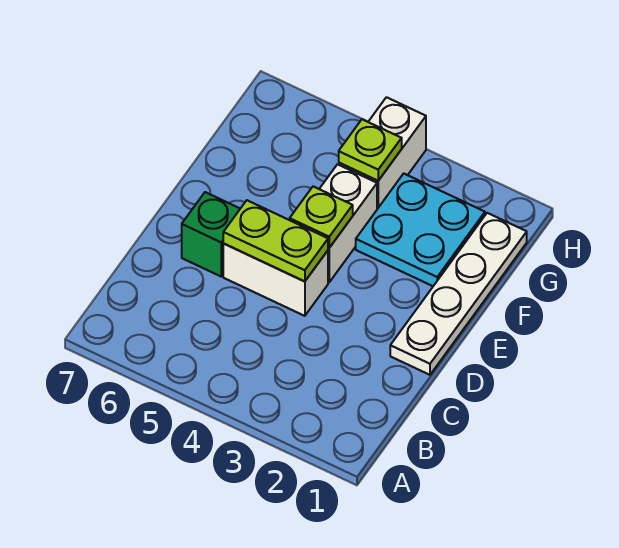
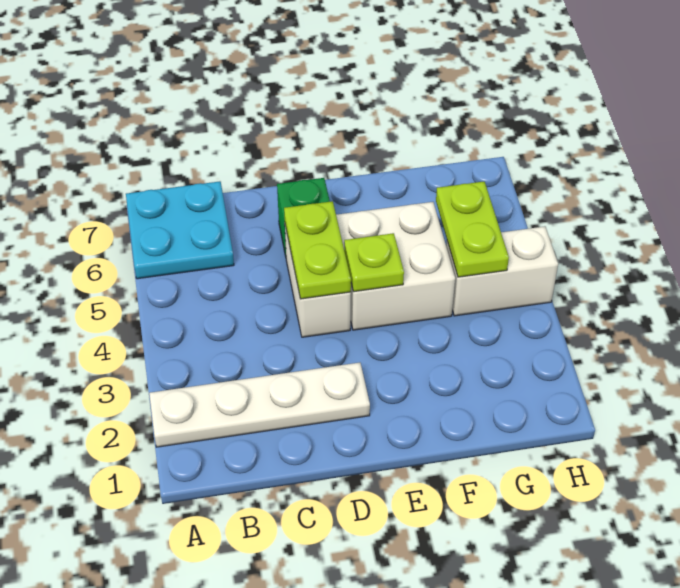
white 1x4 plate [390,213,527,375] -> white 1x4 plate moved to [149,363,370,447]
white 1x2 brick [320,164,377,282] -> white 2x2 brick [336,202,455,330]
cyan 2x2 plate [356,174,485,286] -> cyan 2x2 plate moved to [126,181,234,279]
lime 1x1 plate [339,119,402,181] -> lime 1x2 plate [436,182,509,277]

